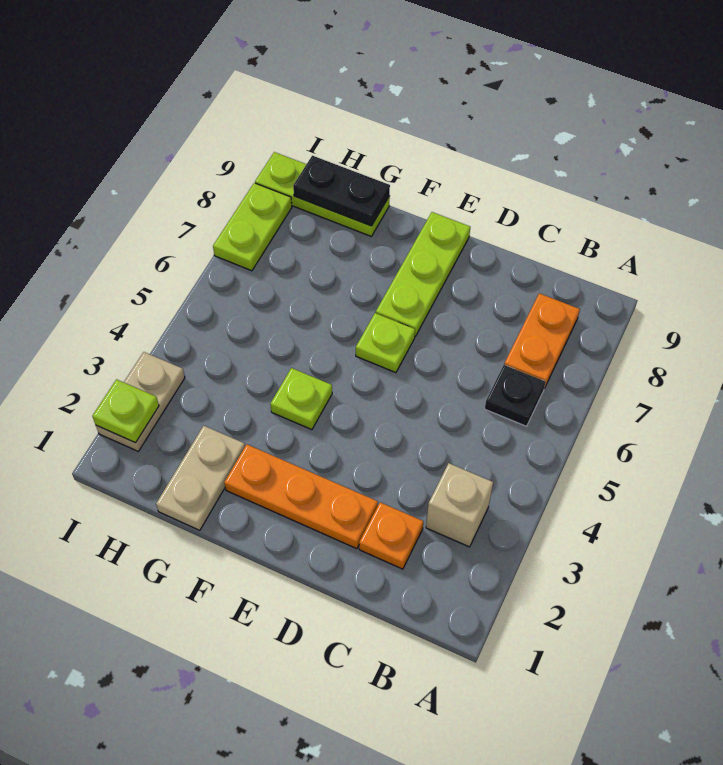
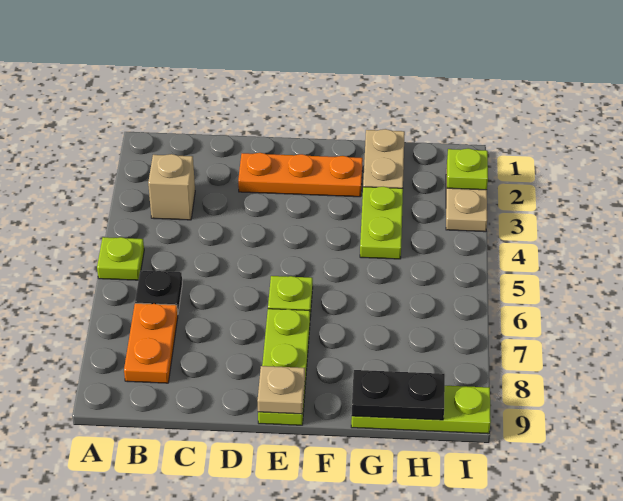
orange 1x1 plate [359,502,423,569] -> none
none -> tan 1x1 plate [258,366,305,414]
lime 1x1 plate [270,368,332,430] -> lime 1x1 plate moved to [97,237,144,280]
lime 1x2 plate [213,183,292,271] -> lime 1x2 plate moved to [360,186,403,259]

